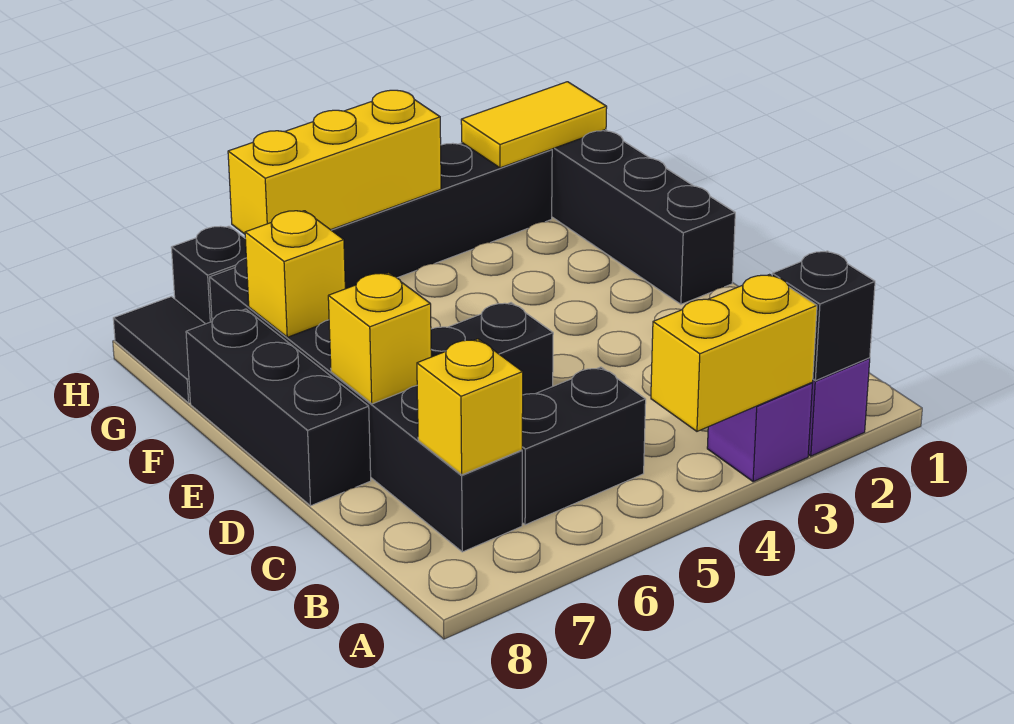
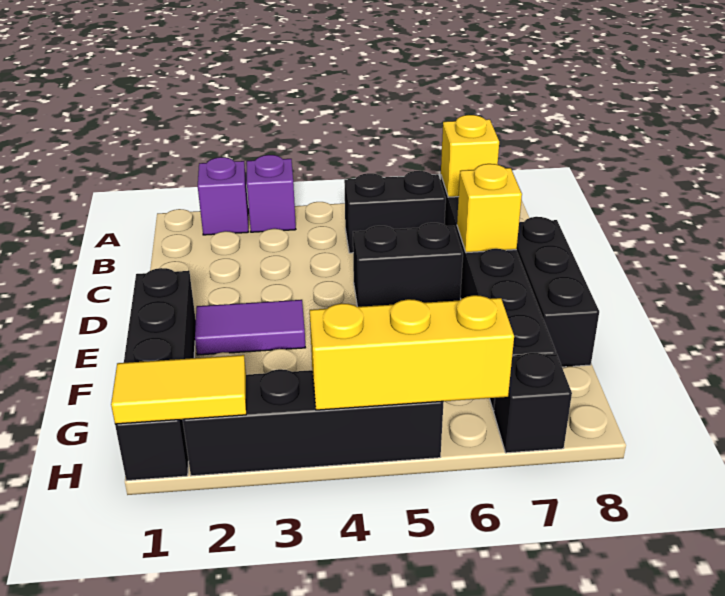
black 1x1 brick [772,251,875,381] -> none
yellow 1x2 brick [651,275,817,431] -> none
none -> purple 1x2 tile [195,300,306,355]
yellow 1x1 brick [245,211,345,337] -> none
black 1x2 tile [113,297,205,403] -> none

